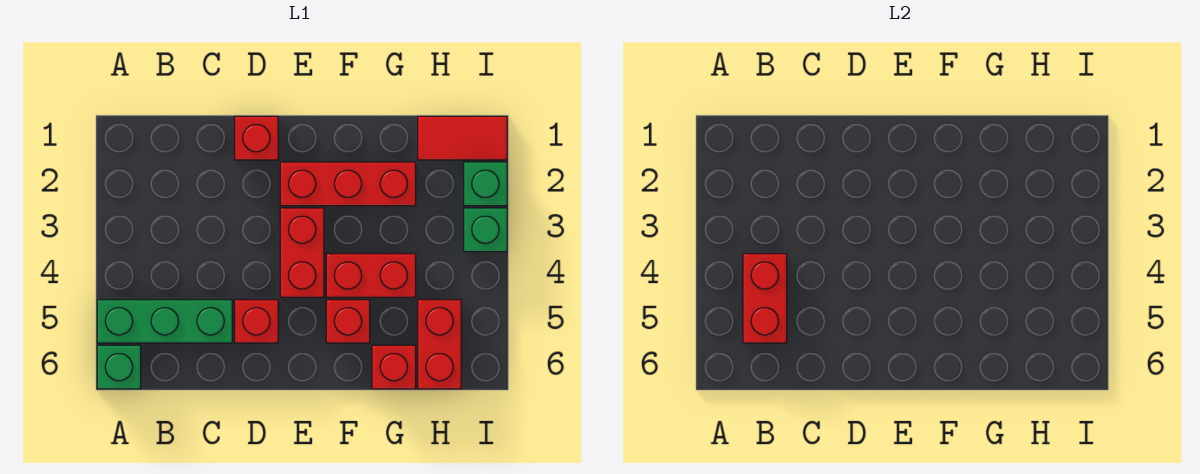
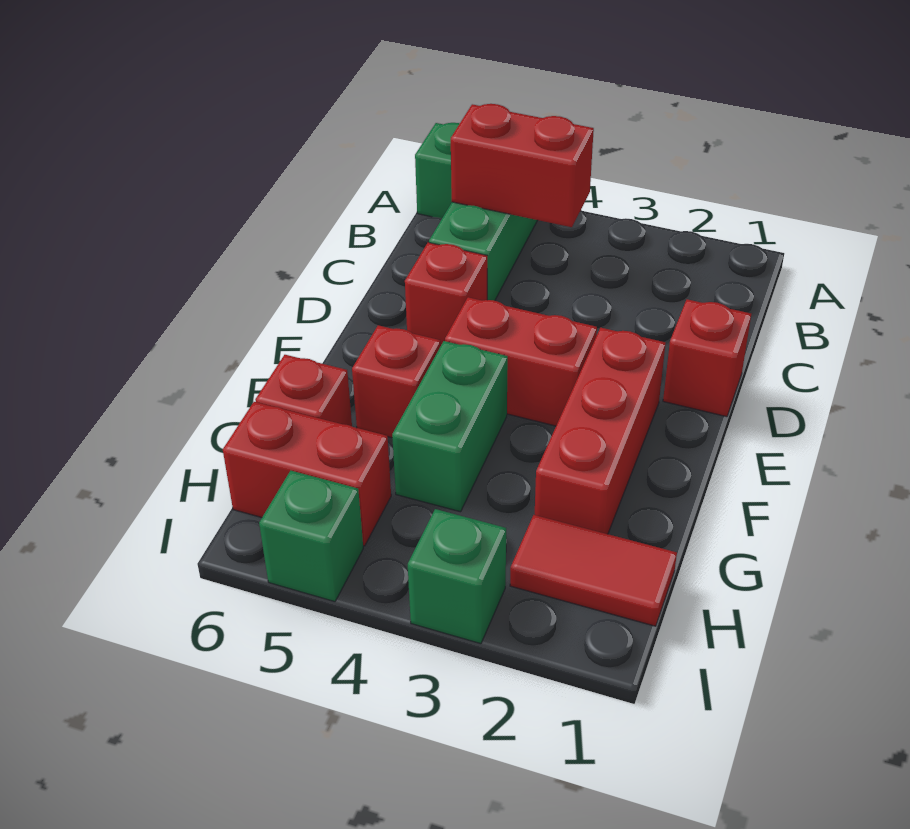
red 1x2 brick [326,254,416,297] -> green 1x2 brick [392,341,508,512]
red 1x2 tile [418,116,507,160] -> red 1x2 tile turned to [510,515,677,626]
green 1x1 brick [464,162,507,206] -> green 1x1 brick moved to [259,471,363,602]

